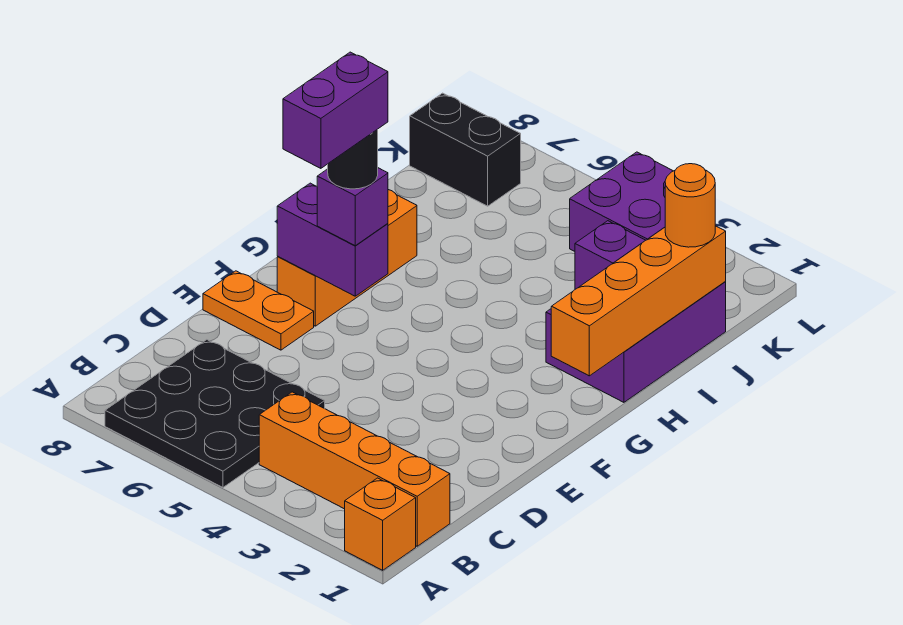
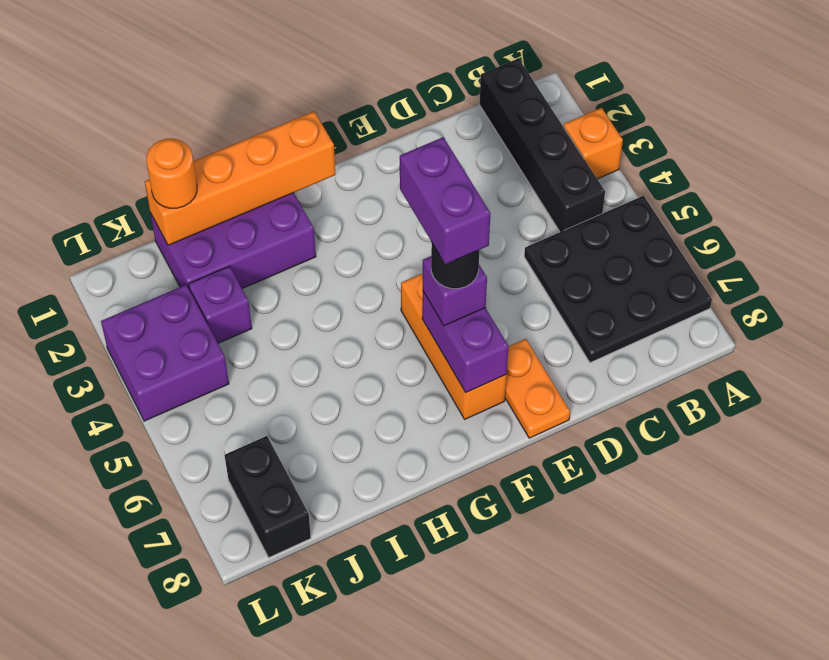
orange 1x1 brick [345,478,416,570] -> orange 1x1 brick moved to [563,108,623,179]
orange 1x4 brick [259,392,450,546] -> black 1x4 brick [480,59,605,232]
purple 1x2 brick [283,52,388,168] -> purple 1x2 brick turned to [400,137,490,264]
orange 1x3 brick [277,190,417,326] -> orange 1x3 brick turned to [401,273,507,419]

